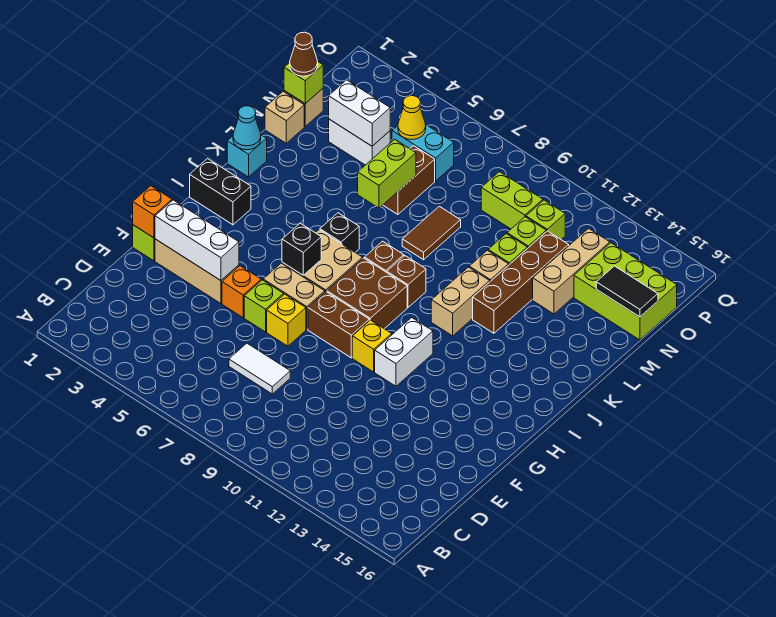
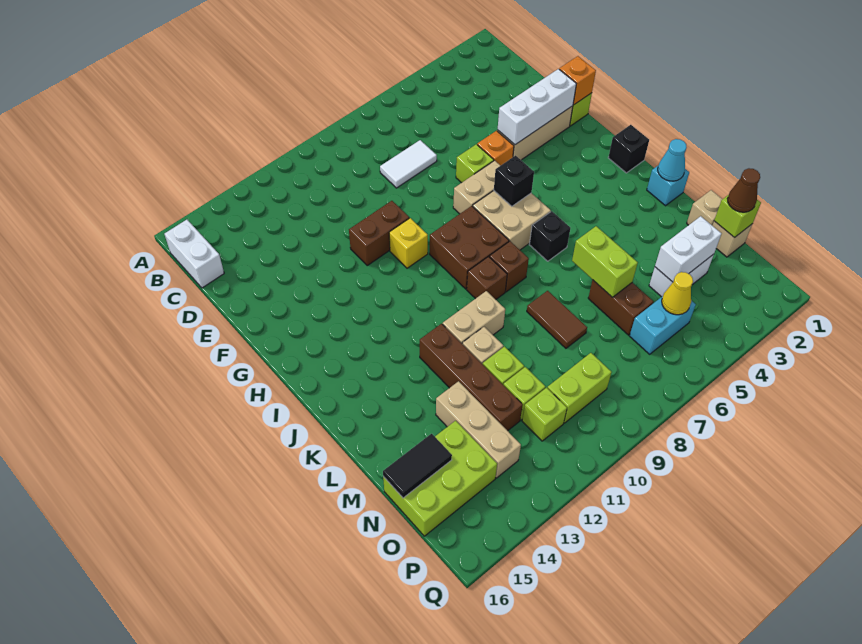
yellow 1x1 brick [267,294,306,346] -> none
brown 1x2 brick [308,292,369,358] -> brown 1x2 brick moved to [349,201,409,265]
white 1x2 brick [375,318,433,386] -> white 1x2 brick moved to [164,220,224,288]
black 1x2 brick [190,159,251,225] -> black 1x1 brick [608,125,649,173]
tan 1x2 brick [431,267,490,336] -> tan 1x2 brick turned to [443,291,505,343]

